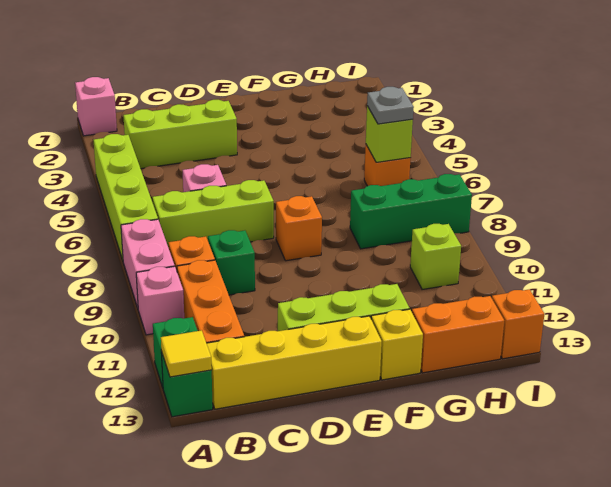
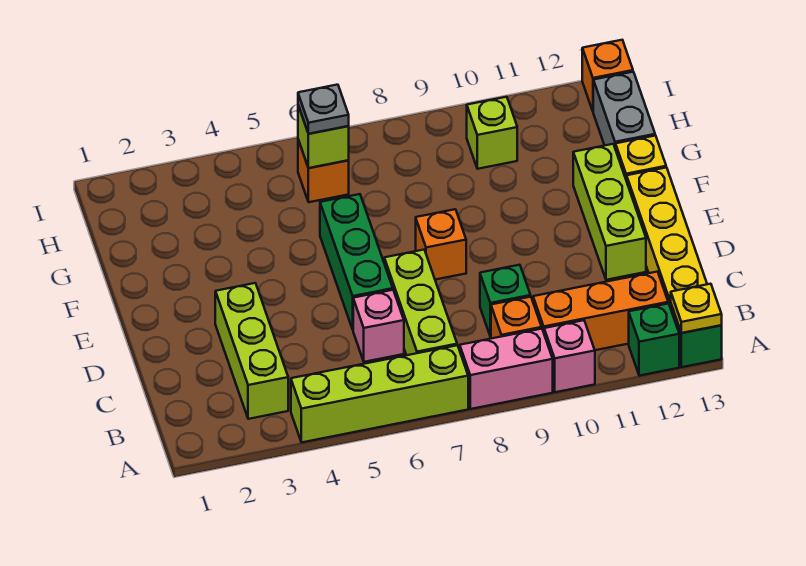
pink 1x1 brick [75,77,117,136] -> none
yellow 1x1 tile [161,330,212,377] -> yellow 1x1 plate [670,284,722,333]
green 1x3 brick [350,174,472,249] -> green 1x3 brick moved to [320,194,393,329]
orange 1x2 brick [412,296,504,373] -> grey 1x2 brick [593,72,655,149]

